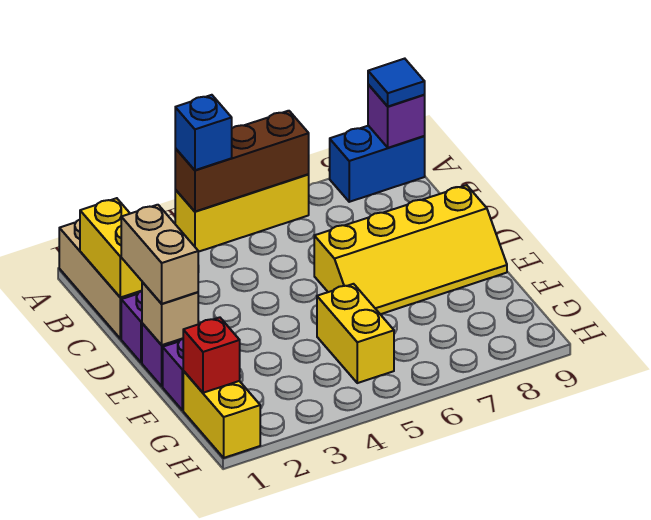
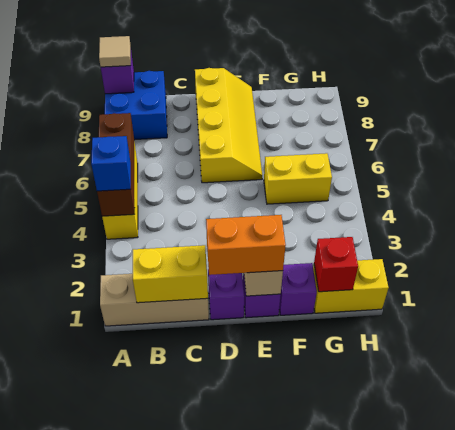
blue 1x2 brick [330,126,425,202] -> blue 2x2 brick [105,71,167,140]
blue 1x1 tile [368,59,425,106] -> tan 1x1 tile [99,36,131,67]
tan 1x2 brick [121,205,198,304] -> orange 1x2 brick [206,215,286,275]

